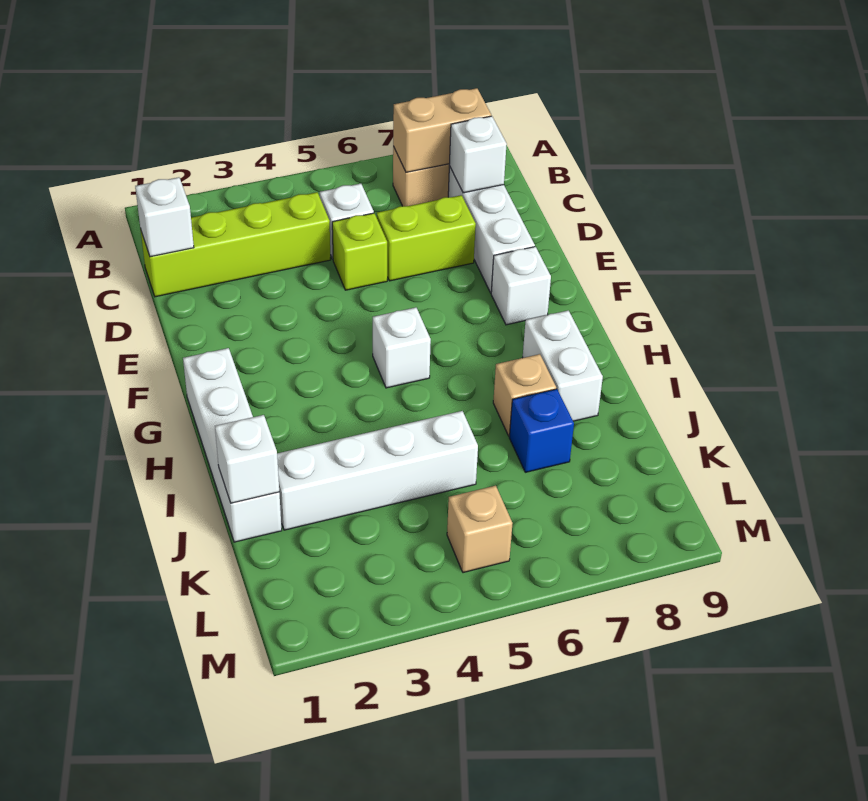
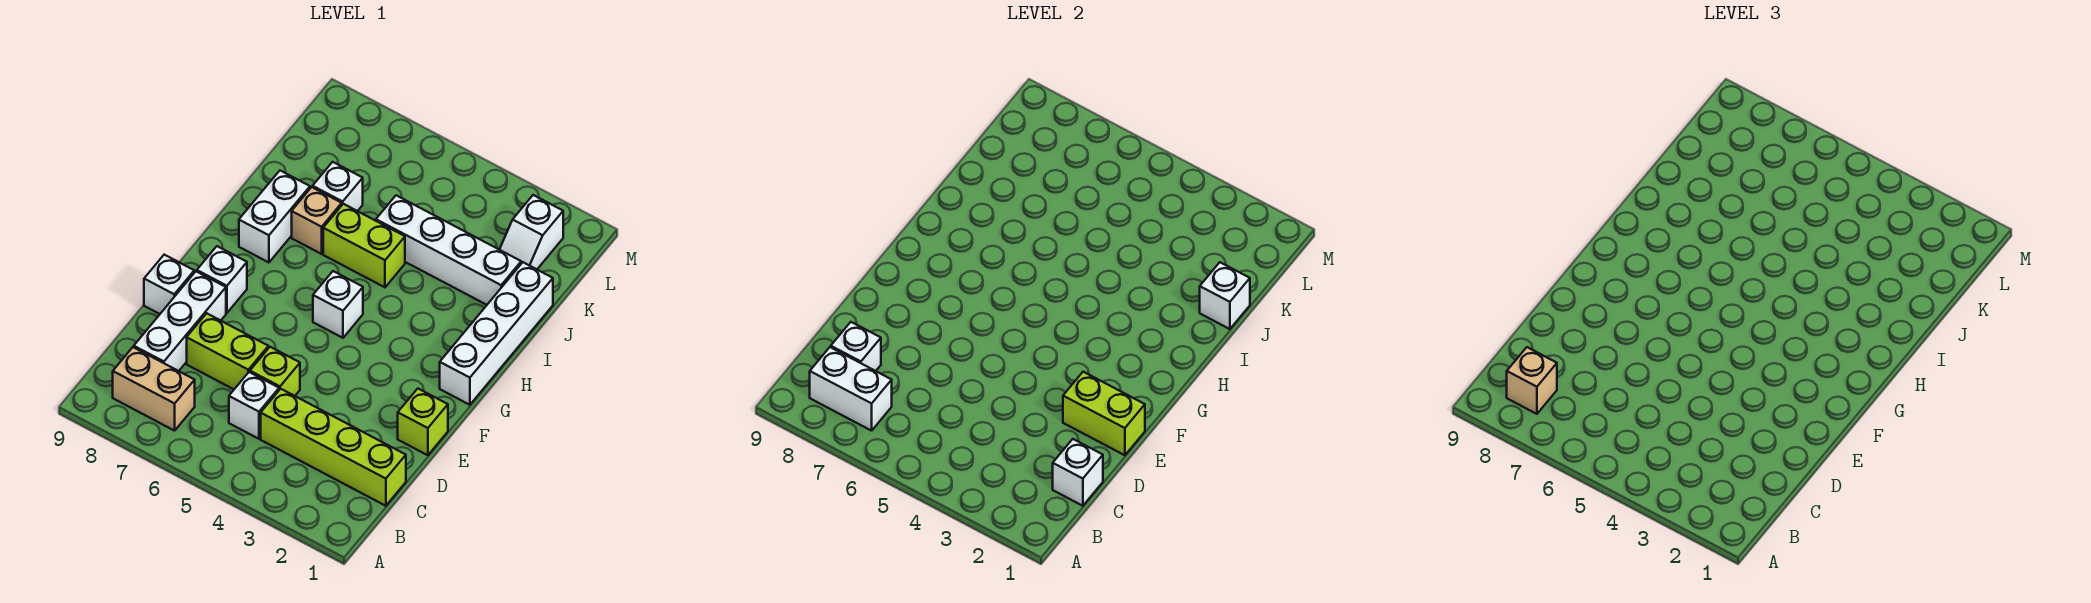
tan 1x2 brick [393,88,491,172] -> white 1x2 brick [810,347,892,431]
none -> lime 1x1 brick [398,389,448,455]
none -> lime 1x2 brick [1063,372,1145,455]
none -> white 1x1 brick [144,255,194,314]
none -> lime 1x2 brick [323,204,405,287]
blue 1x1 brick [509,389,574,472] -> white 1x1 brick [313,162,363,211]
none -> white 1x2 slope [499,195,563,269]
tan 1x1 brick [447,486,513,573] -> tan 1x1 brick moved to [1507,347,1557,414]

